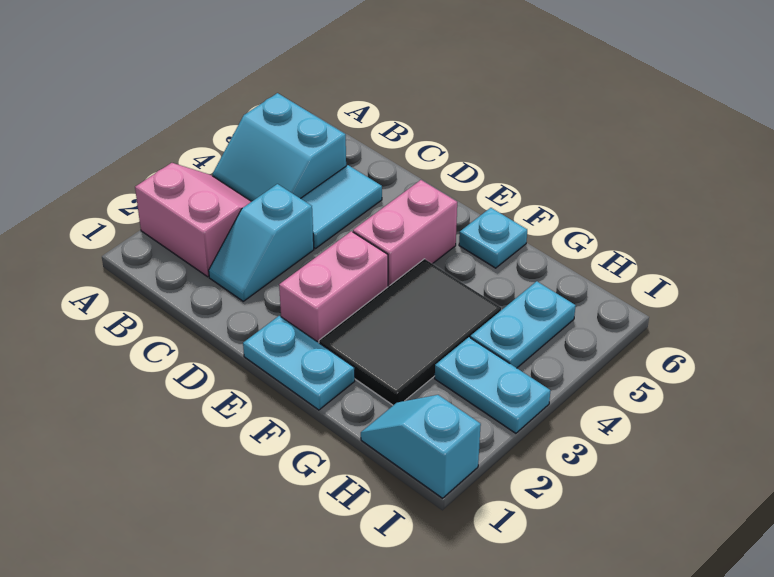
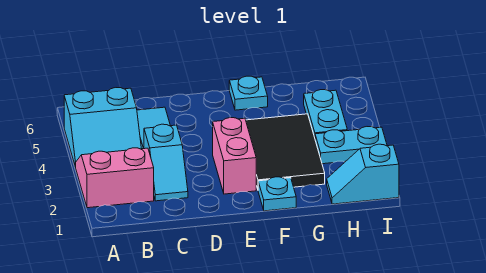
cyan 1x2 plate [243,316,355,410] -> cyan 1x1 plate [258,177,296,211]
pink 1x2 brick [353,180,457,287] -> none

